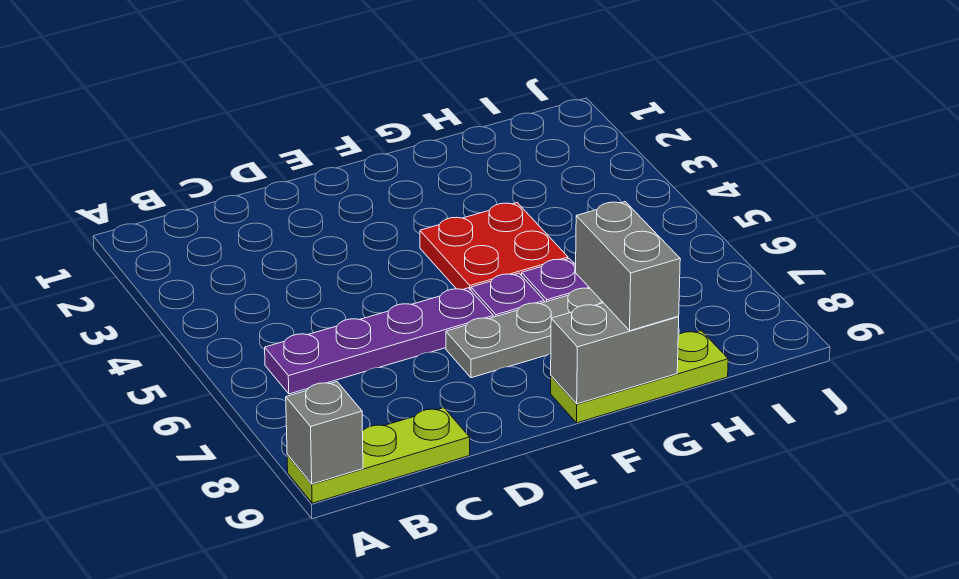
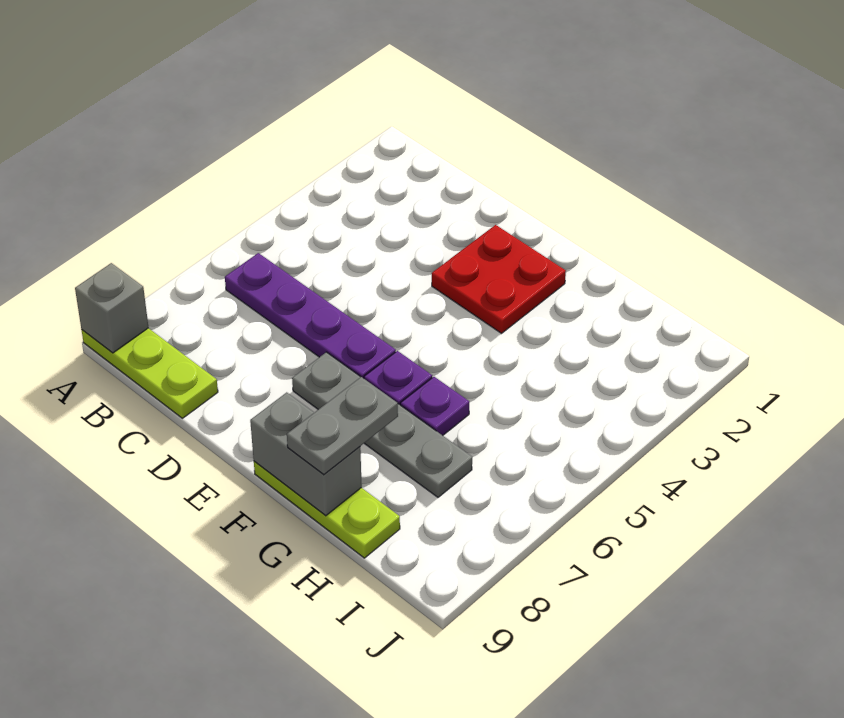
red 2x2 plate [420,203,568,290] -> red 2x2 plate moved to [432,225,566,333]
grey 1x2 brick [576,202,680,331] -> grey 1x2 plate [287,377,398,475]

